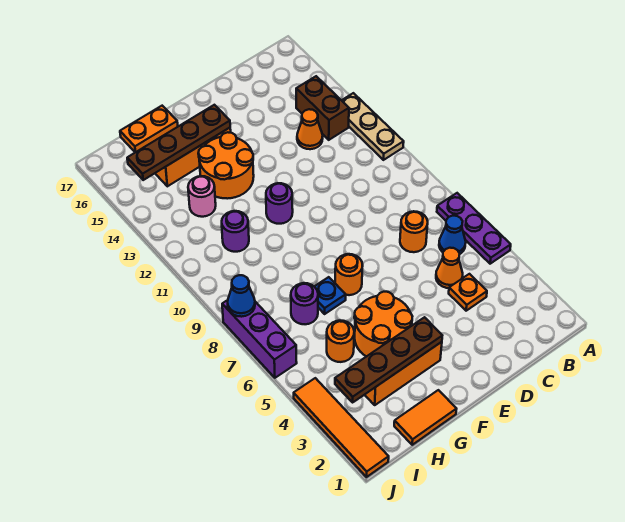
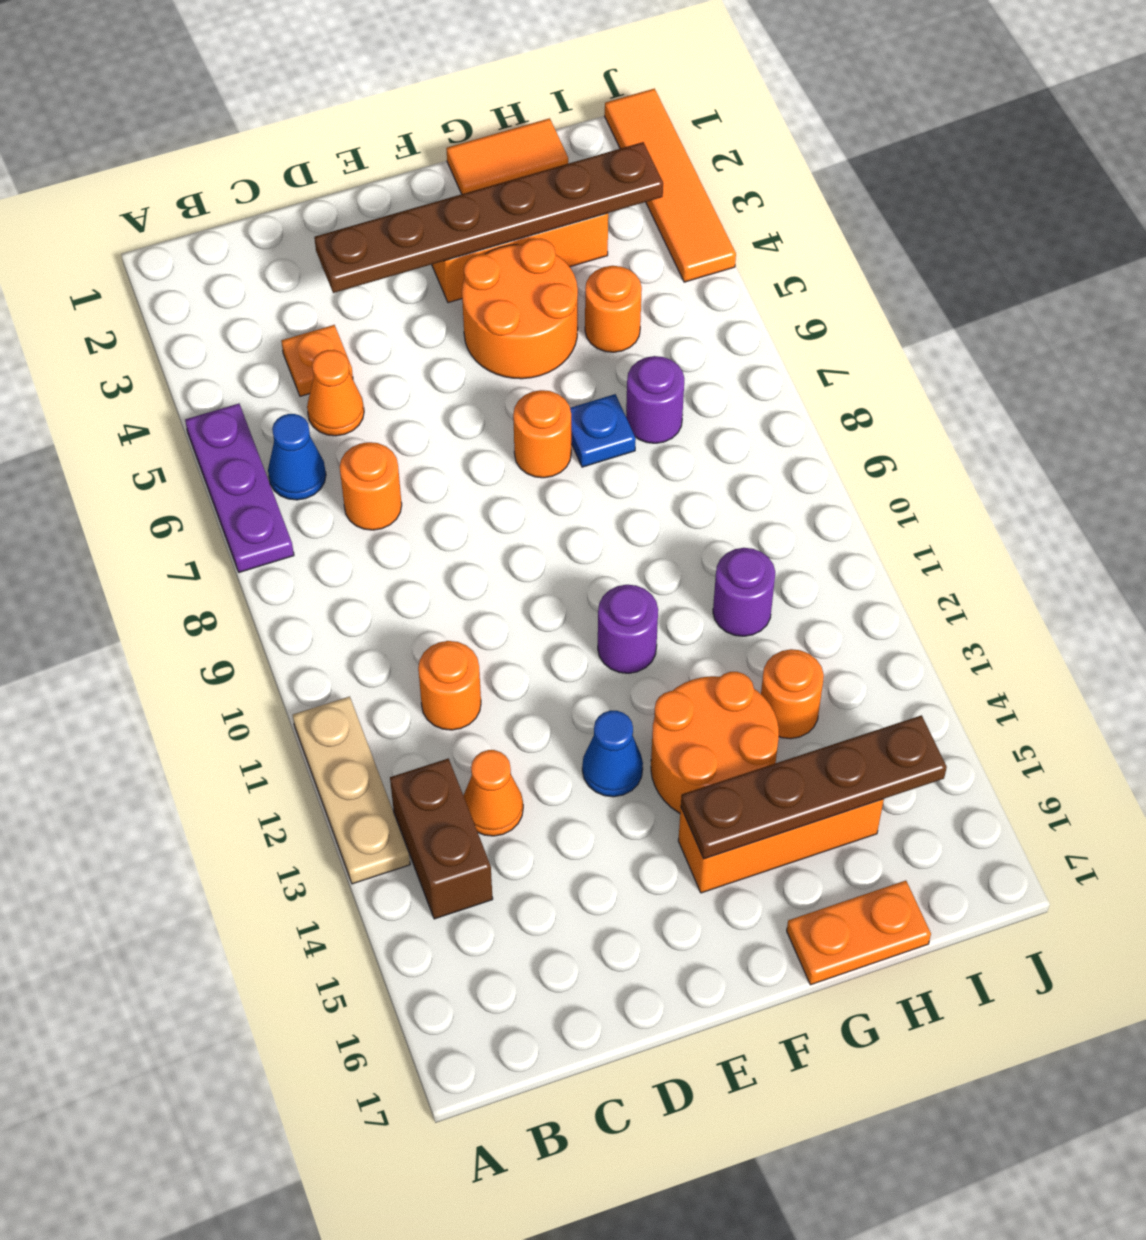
none -> orange 1x1 round brick [418,641,481,730]
brown 1x4 plate [335,317,442,402] -> brown 1x6 plate [314,142,663,293]
pink 1x1 round brick [188,176,216,217] -> orange 1x1 round brick [761,649,824,739]
purple 1x3 brick [222,300,297,378] -> none
blue 1x1 cone [228,275,255,317] -> blue 1x1 cone moved to [582,711,643,797]

